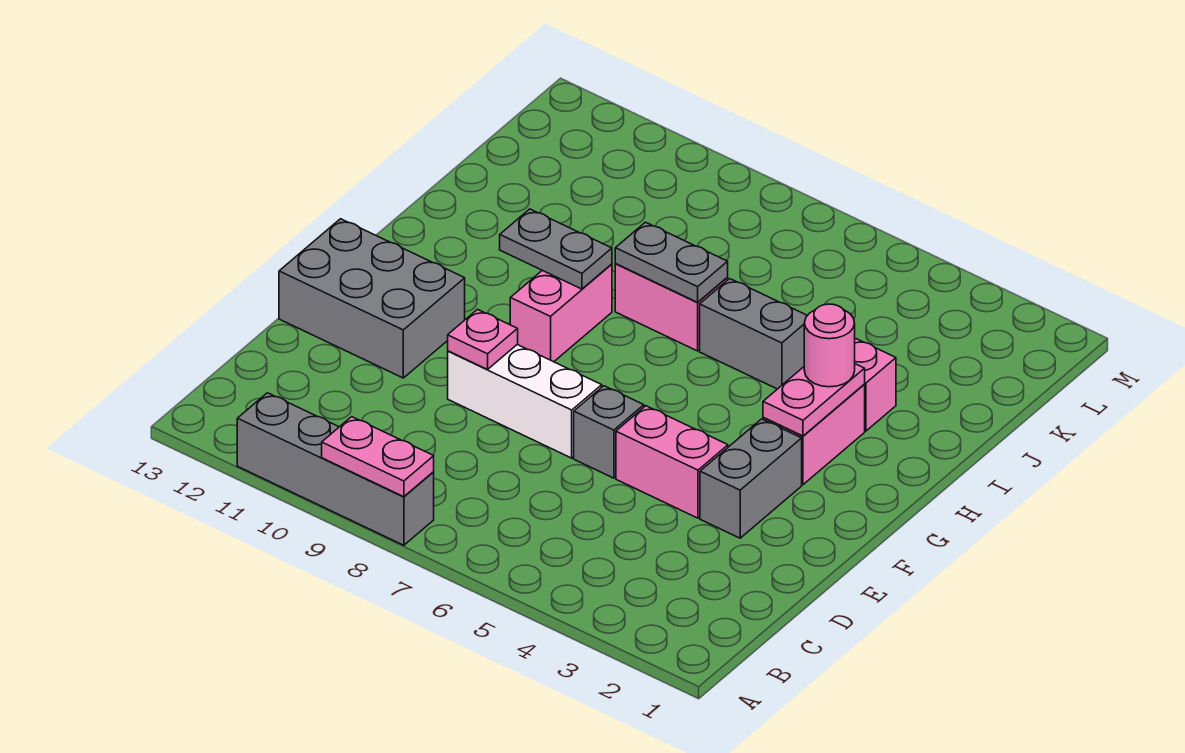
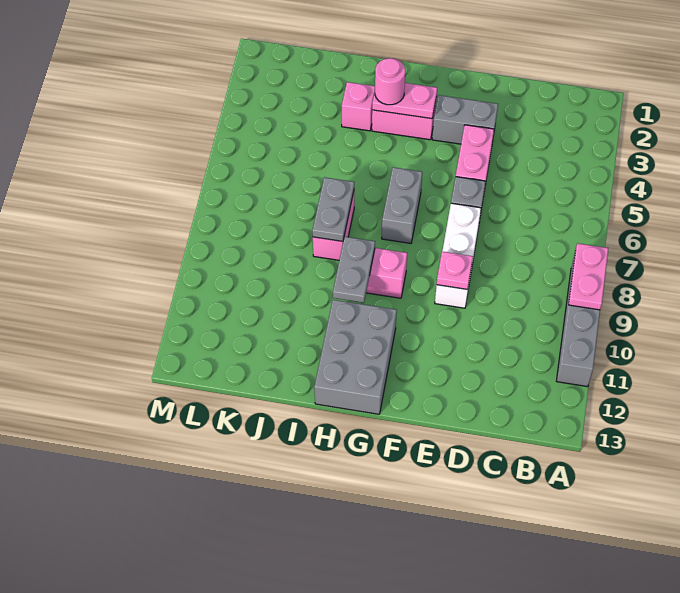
grey 2x3 brick [279,219,465,378] -> grey 2x3 brick moved to [314,300,397,414]
grey 1x2 brick [700,279,807,389] -> grey 1x2 brick moved to [382,167,422,243]

